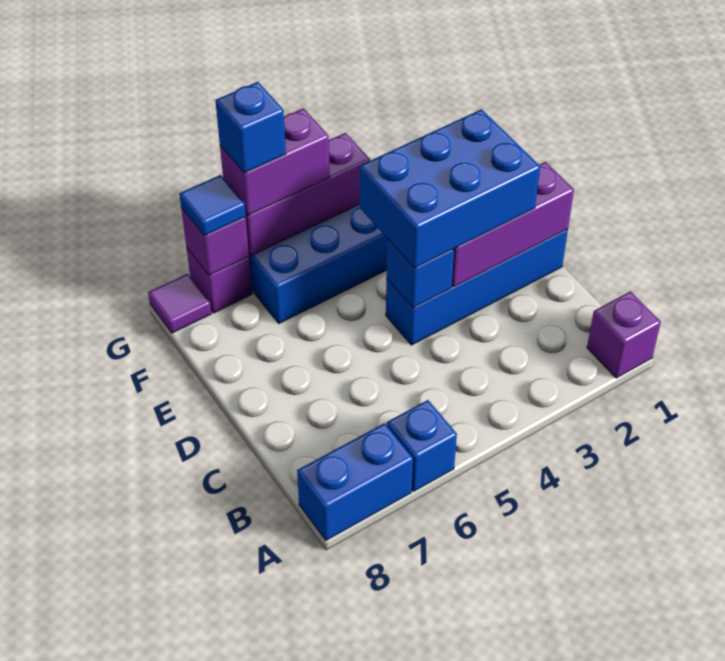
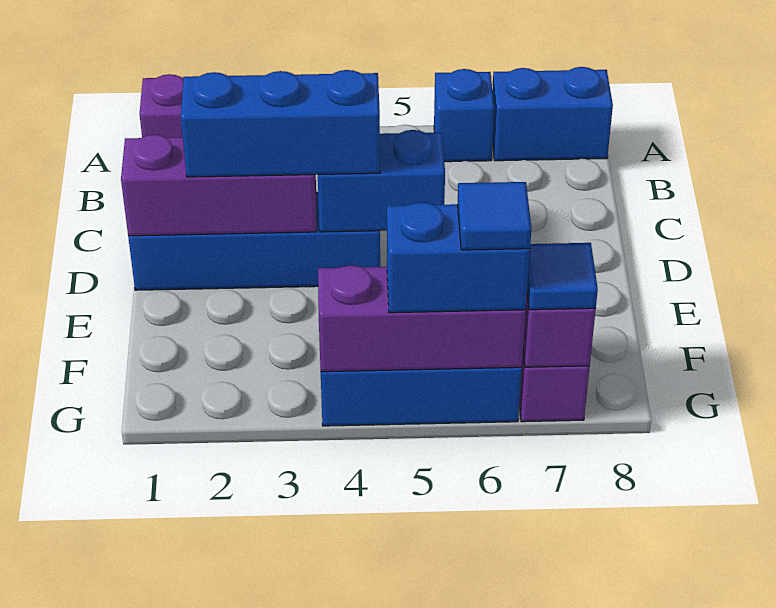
blue 2x3 brick [360,109,540,268] -> blue 1x3 brick [181,70,380,177]
blue 1x1 brick [386,239,454,308] -> blue 1x2 brick [318,130,445,232]
purple 1x2 brick [220,108,330,216] -> blue 1x2 brick [387,202,530,313]
blue 1x1 brick [215,82,286,173] -> blue 1x1 tile [458,182,531,250]
purple 1x1 tile [148,274,211,333] -> none

